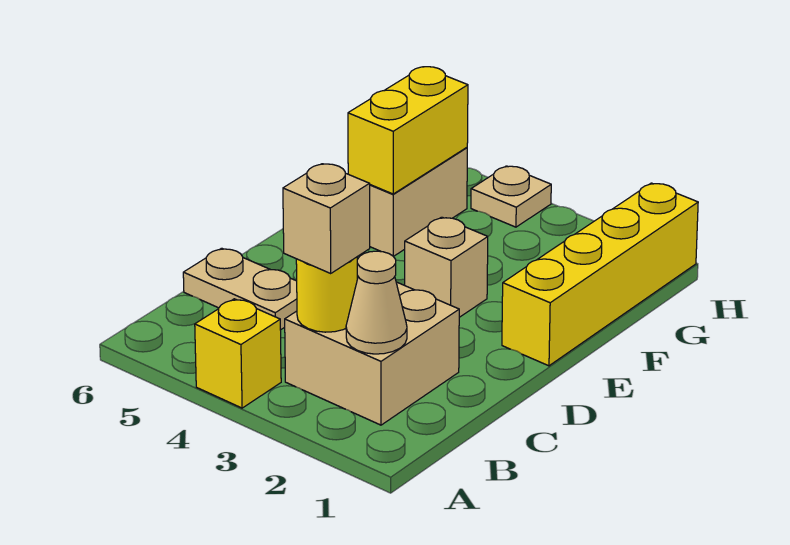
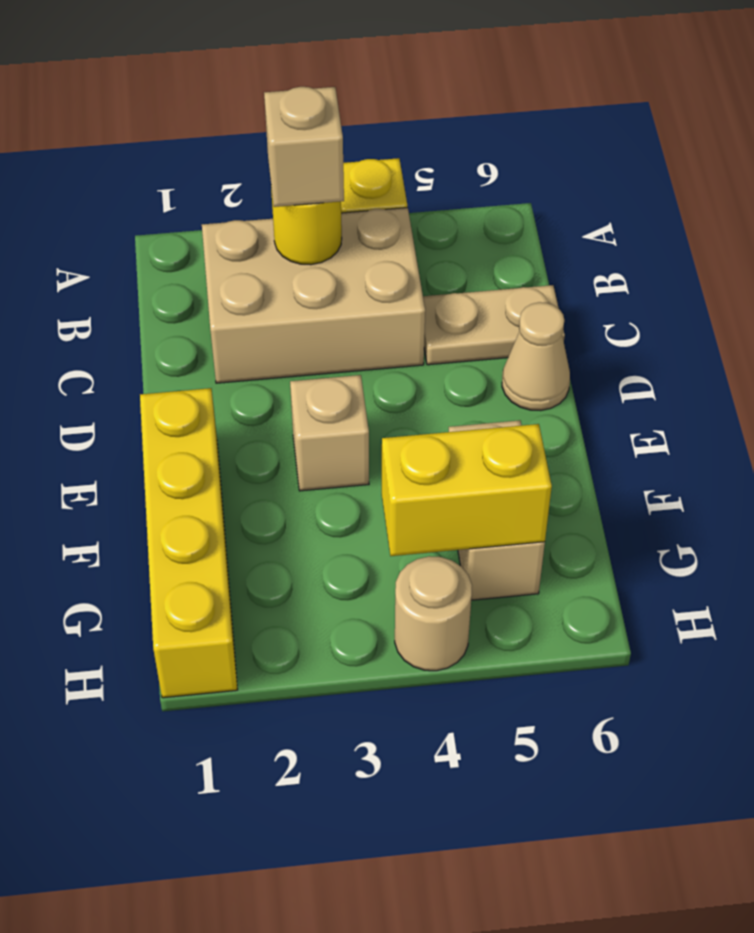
tan 2x2 brick [285,276,459,425] -> tan 2x3 brick [202,208,425,383]
tan 1x1 cone [346,251,407,354] -> tan 1x1 cone moved to [502,302,570,411]
yellow 1x2 brick [348,67,468,194] -> yellow 1x2 brick turned to [382,424,552,556]
tan 1x1 plate [471,166,551,227] -> tan 1x1 round brick [395,556,472,671]

